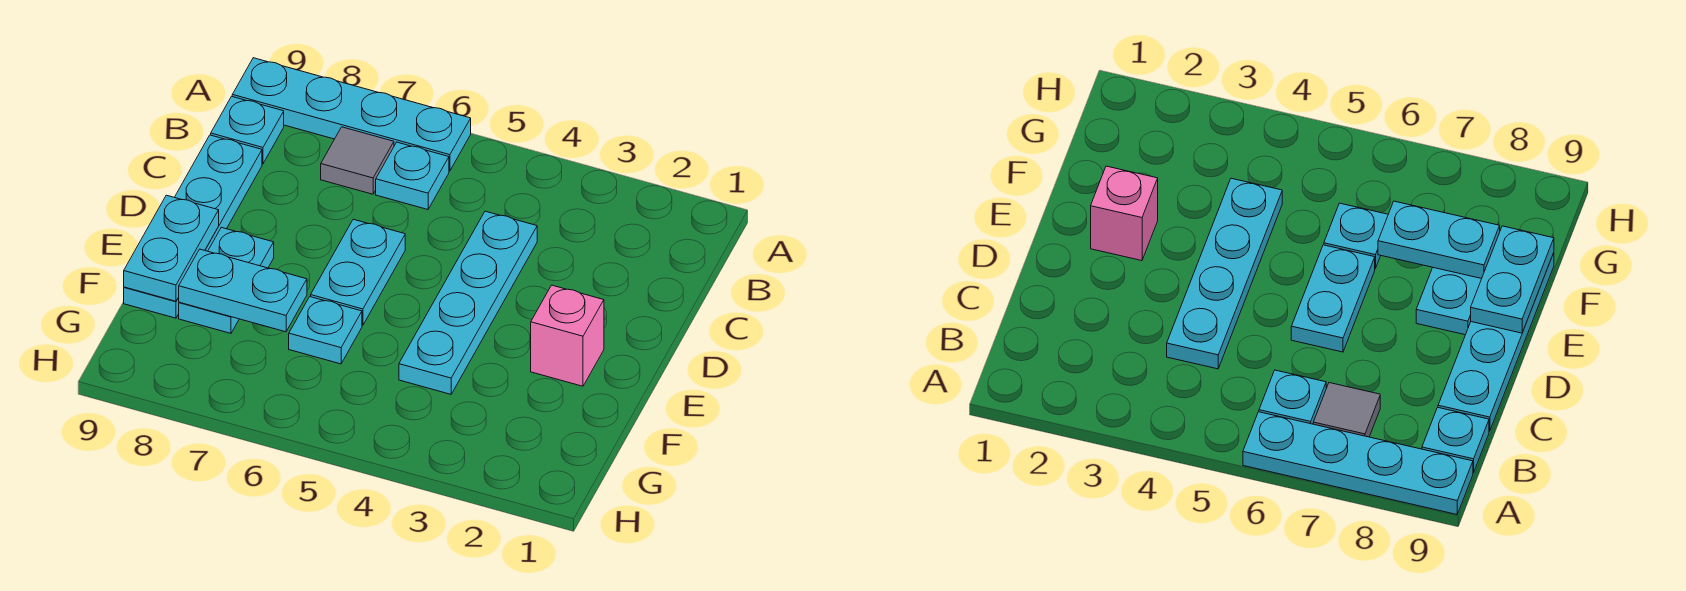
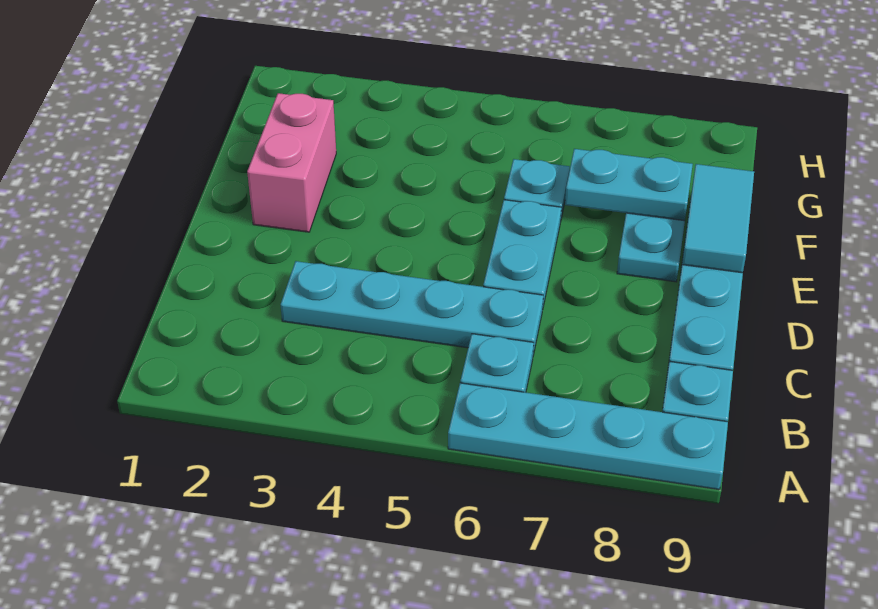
grey 1x1 tile [321,127,394,194] -> none
cyan 1x4 plate [399,211,537,394] -> cyan 1x4 plate turned to [281,261,543,355]
pink 1x1 brick [531,285,604,386] -> pink 1x2 brick [247,93,336,232]
cyan 1x2 plate [124,195,219,301] -> cyan 1x2 tile [682,164,754,273]

